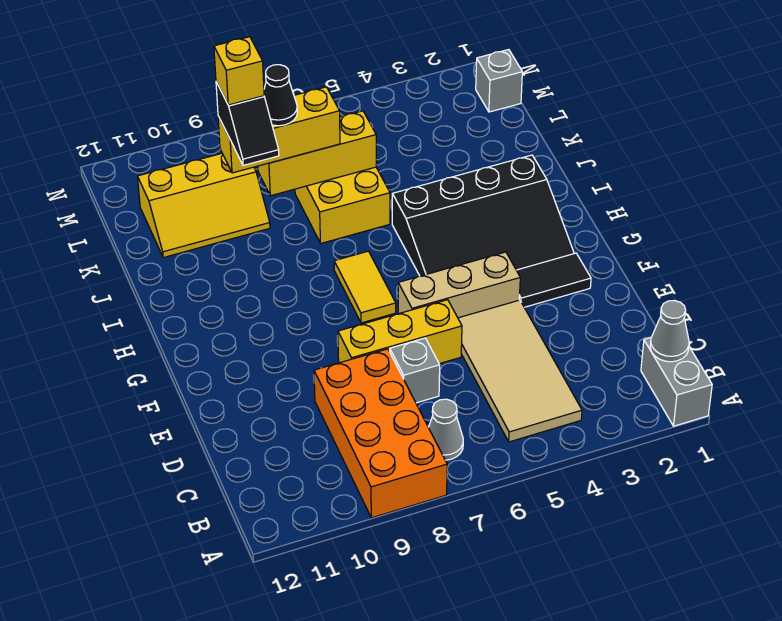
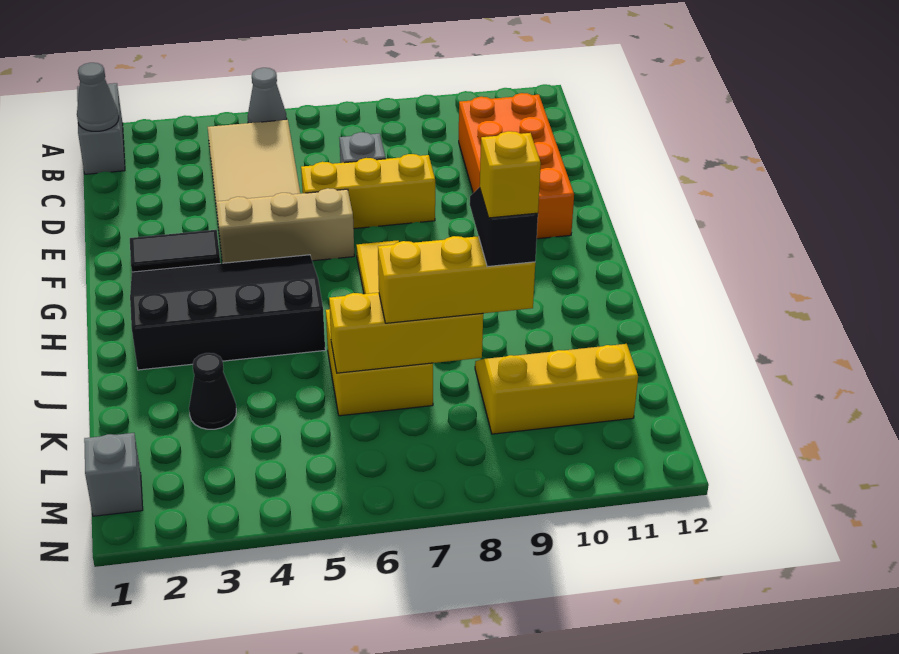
orange 2x4 brick [314,349,447,518] -> orange 2x4 brick moved to [459,93,574,239]
grey 1x1 cone [428,399,463,460] -> grey 1x1 cone moved to [248,68,287,123]
black 1x1 cone [264,65,297,126] -> black 1x1 cone moved to [189,353,236,429]

